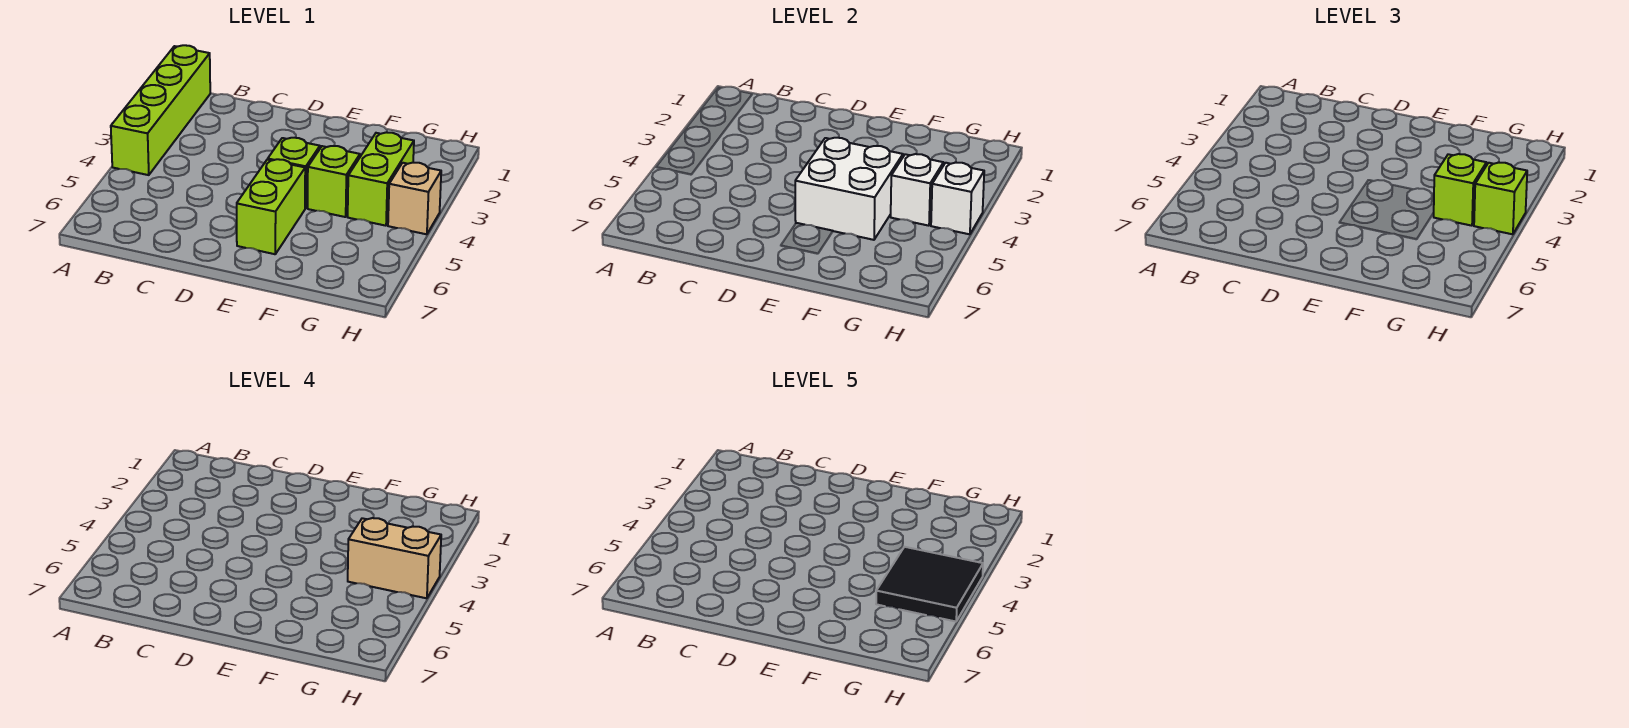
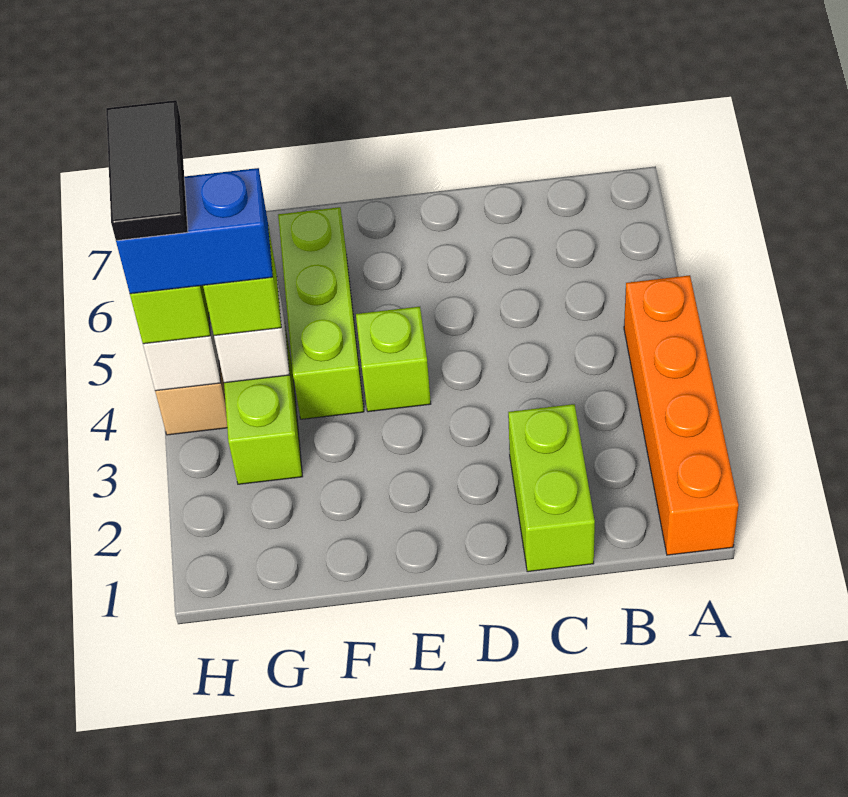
lime 1x4 brick [111,45,210,175] -> orange 1x4 brick [624,275,739,555]
white 2x2 brick [795,138,903,240] -> none
lime 1x2 brick [237,159,305,254] -> lime 1x2 brick moved to [508,404,595,572]
lime 1x1 brick [308,146,360,217] -> lime 1x3 brick [278,207,364,419]
tan 1x2 brick [348,518,441,598] -> blue 1x2 brick [116,168,273,294]
black 2x2 tile [876,547,983,622] -> black 1x2 tile [106,100,188,241]

